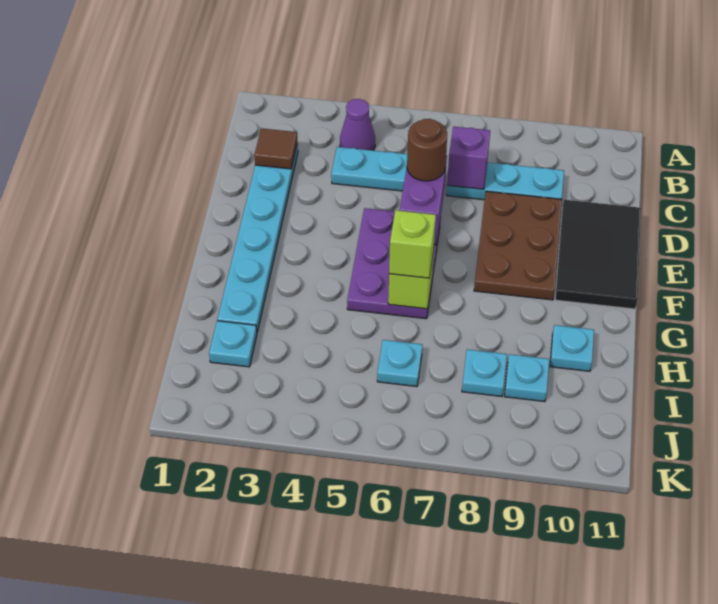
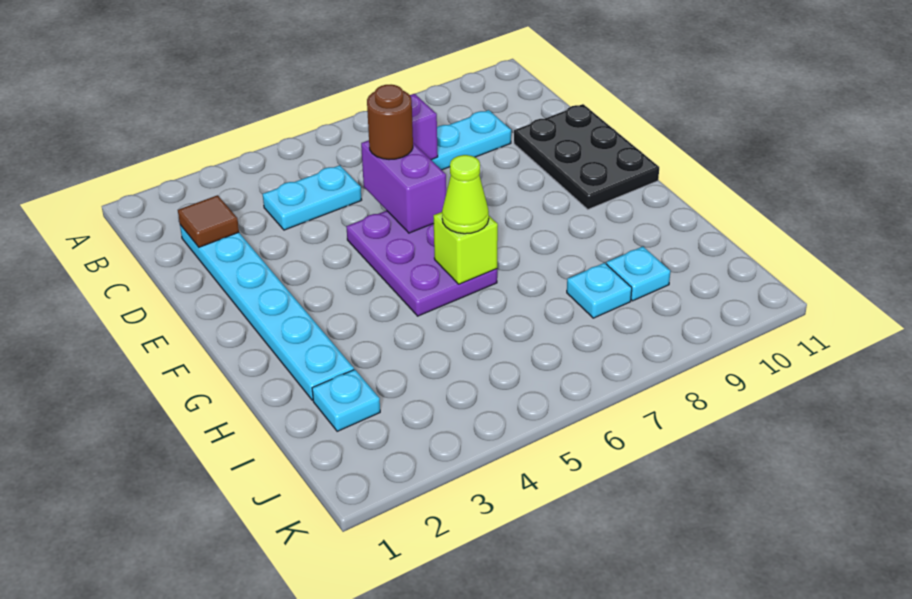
purple 1x1 cone [340,99,375,150] -> none
brown 2x3 plate [474,191,562,300] -> none
black 2x3 tile [555,200,641,309] -> black 2x3 plate [514,104,659,209]
lime 1x1 brick [389,210,436,278] -> lime 1x1 cone [442,155,489,234]
cyan 1x1 plate [550,325,594,371] -> none
cyan 1x1 plate [377,340,422,387] -> none

